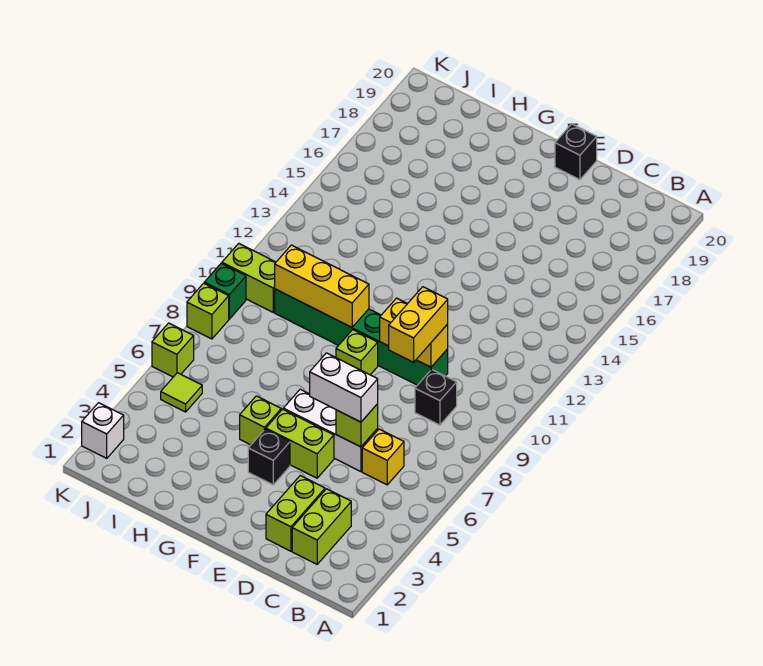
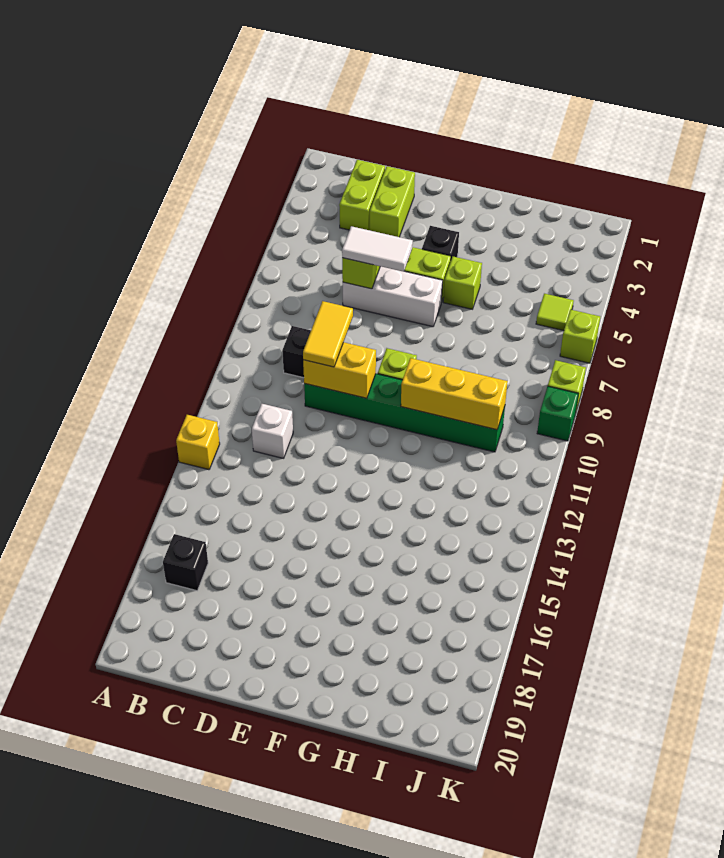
yellow 1x1 brick [362,429,404,485] -> yellow 1x1 brick moved to [176,415,220,470]
white 1x2 brick [310,353,378,422] -> white 1x2 tile [342,226,413,272]
yellow 1x2 brick [389,287,448,362] -> yellow 1x2 tile [303,301,353,367]
black 1x1 brick [555,124,597,180] -> black 1x1 brick moved to [163,534,208,591]
lime 1x2 brick [222,243,276,312] -> none
white 1x1 brick [82,403,124,458] -> white 1x1 brick moved to [252,403,293,458]

